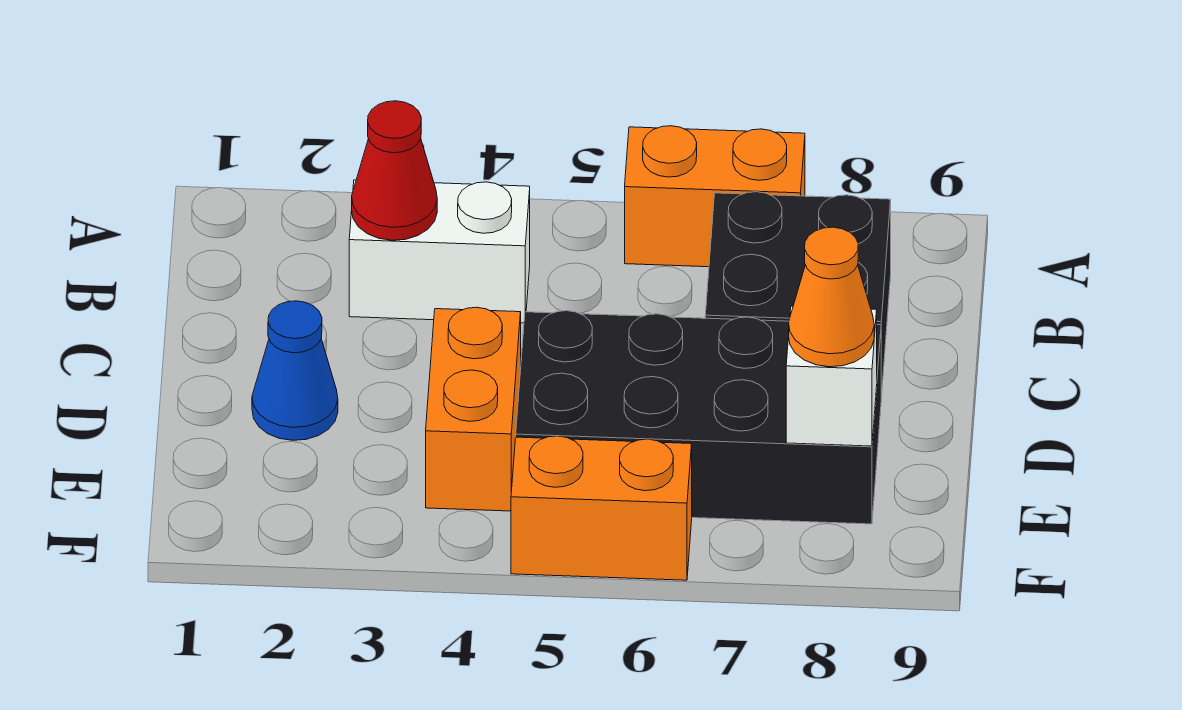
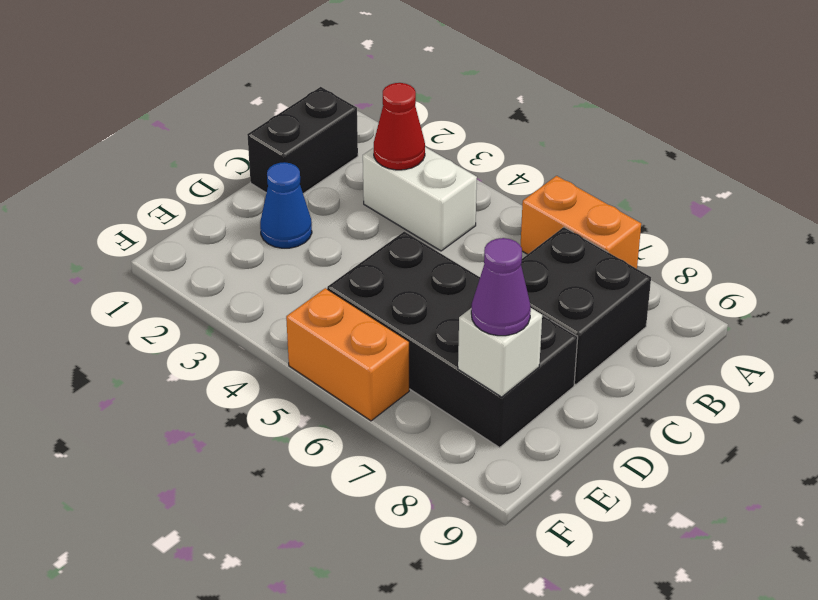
none -> black 1x2 brick [247,87,358,194]
orange 1x2 brick [426,307,521,511] -> none
orange 1x1 cone [789,227,874,367] -> purple 1x1 cone [471,238,531,336]

